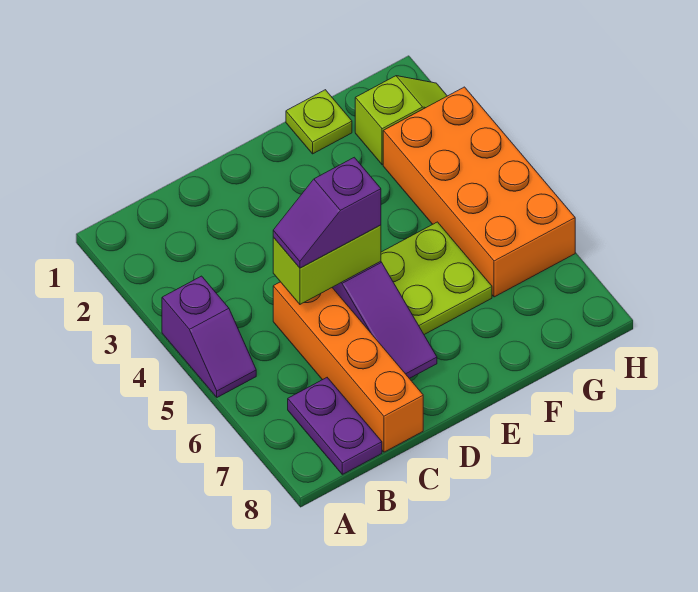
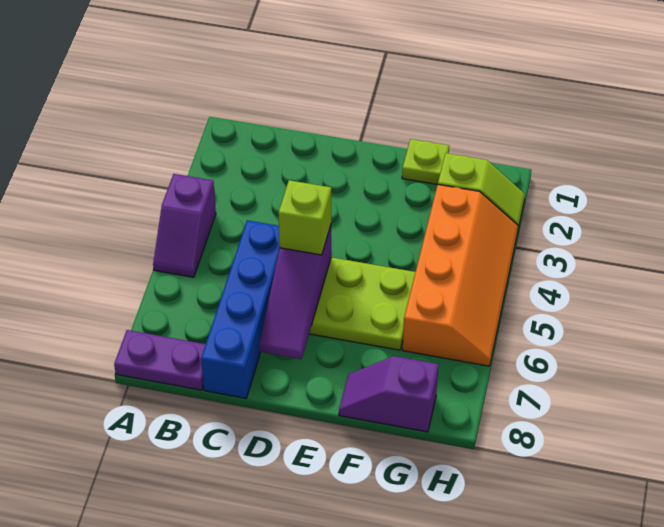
purple 1x2 plate [288,378,382,474] -> purple 1x2 plate turned to [114,330,206,390]
orange 1x4 brick [273,282,423,452] -> blue 1x4 brick [201,220,280,398]
lime 1x2 brick [273,225,381,304] -> lime 1x1 brick [278,180,331,255]
purple 1x2 slope [273,157,381,268] -> purple 1x2 slope moved to [339,356,439,432]
orange 2x4 brick [383,87,575,297] -> orange 2x4 slope [403,185,518,366]

